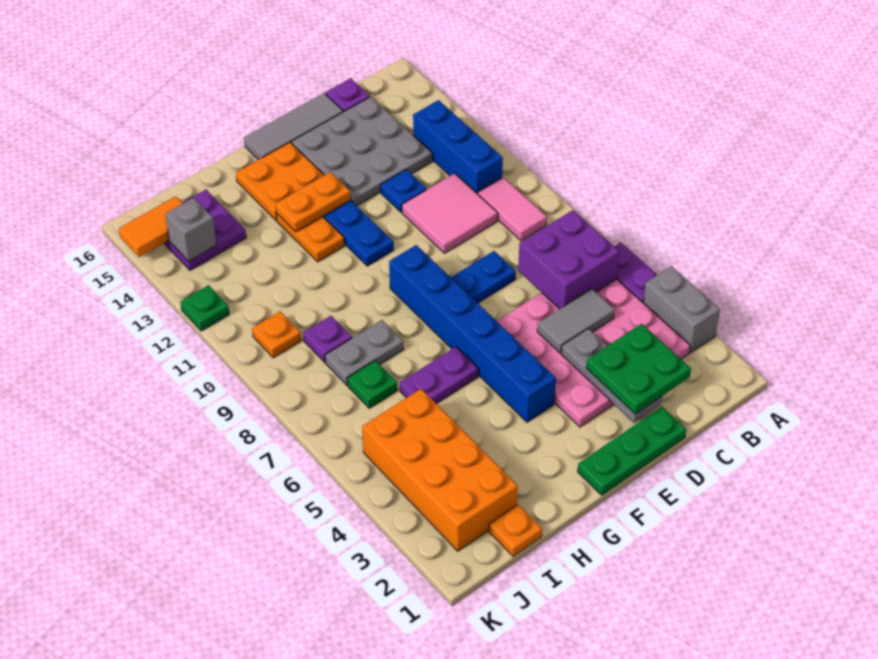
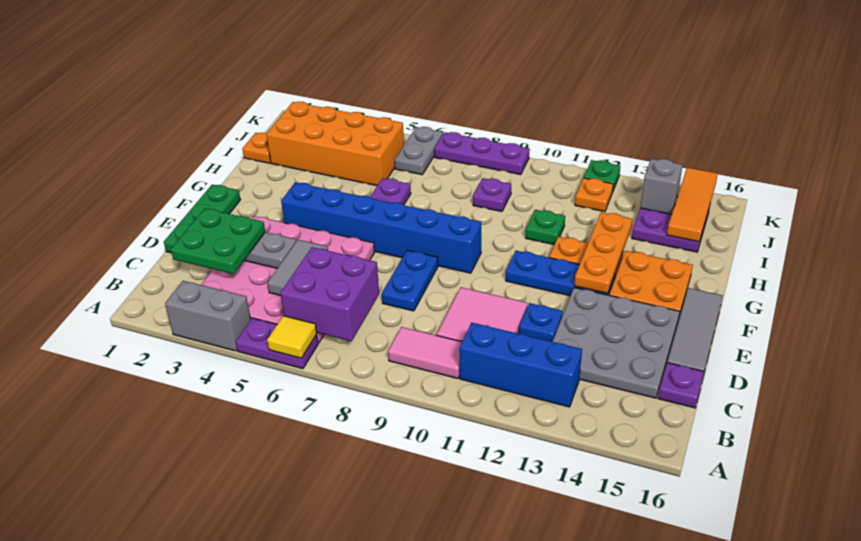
none -> yellow 1x1 tile [267,316,317,358]
orange 1x2 plate [275,172,351,232] -> orange 1x3 plate [574,212,632,294]
grey 1x2 plate [325,320,404,385] -> grey 1x2 plate moved to [395,127,443,175]
green 1x1 plate [347,360,397,408] -> green 1x1 plate moved to [526,210,565,245]
orange 1x1 plate [252,311,301,358] -> orange 1x1 plate moved to [575,178,613,212]
orange 1x2 tile [119,196,183,257] -> orange 1x3 tile [667,168,718,242]
none -> purple 1x3 plate [434,132,530,175]

